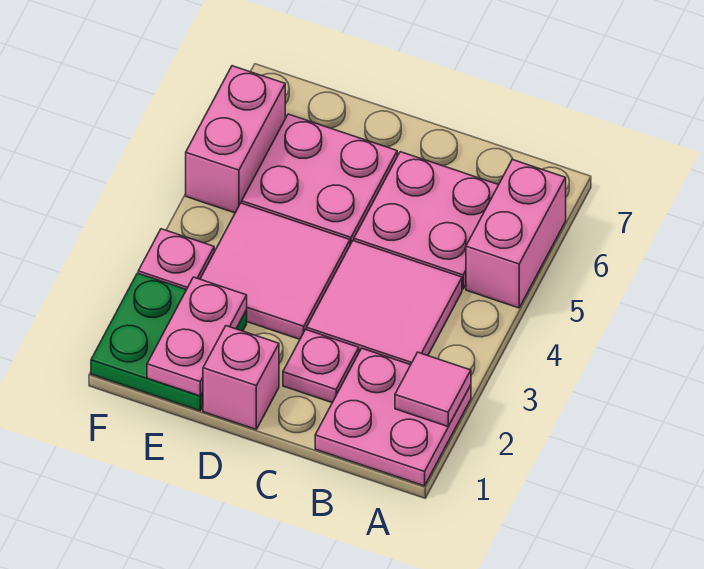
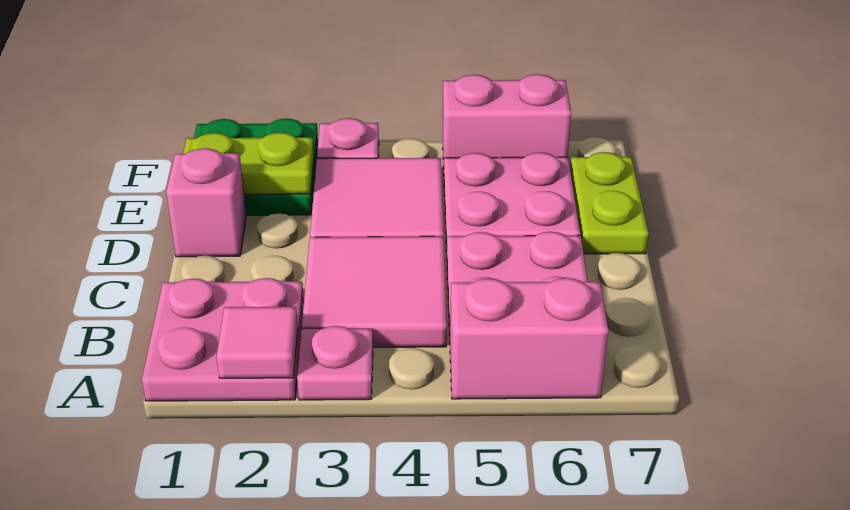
pink 1x1 plate [283,330,359,403] -> pink 1x1 plate moved to [297,326,373,400]
none -> lime 1x2 plate [570,152,649,254]
pink 1x2 plate [147,277,247,396] -> lime 1x2 plate [183,133,314,194]

